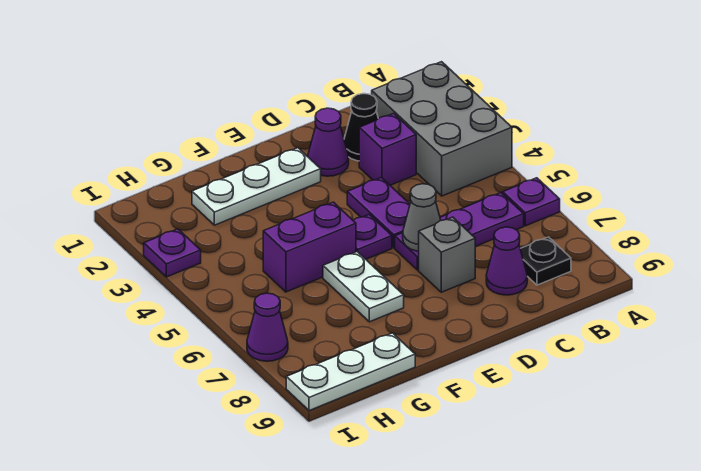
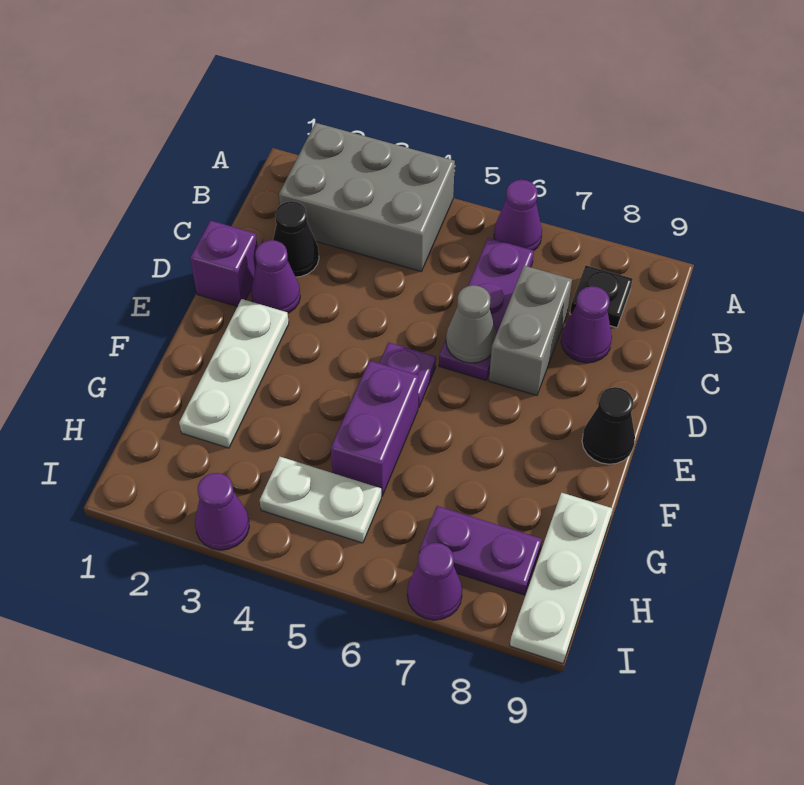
purple 1x1 plate [503,178,560,226] -> purple 1x1 cone [494,180,542,251]
purple 1x1 brick [359,113,416,185] -> purple 1x1 brick moved to [190,220,258,306]
purple 1x2 plate [347,178,410,248] -> purple 1x2 plate moved to [419,506,542,595]
grey 1x1 brick [419,217,475,292] -> grey 1x2 brick [489,266,572,395]
none -> black 1x1 cone [582,387,635,464]
white 1x2 plate [323,252,404,322] -> white 1x2 plate moved to [260,457,381,543]
purple 1x1 plate [144,229,201,277] -> purple 1x1 cone [195,473,249,550]

